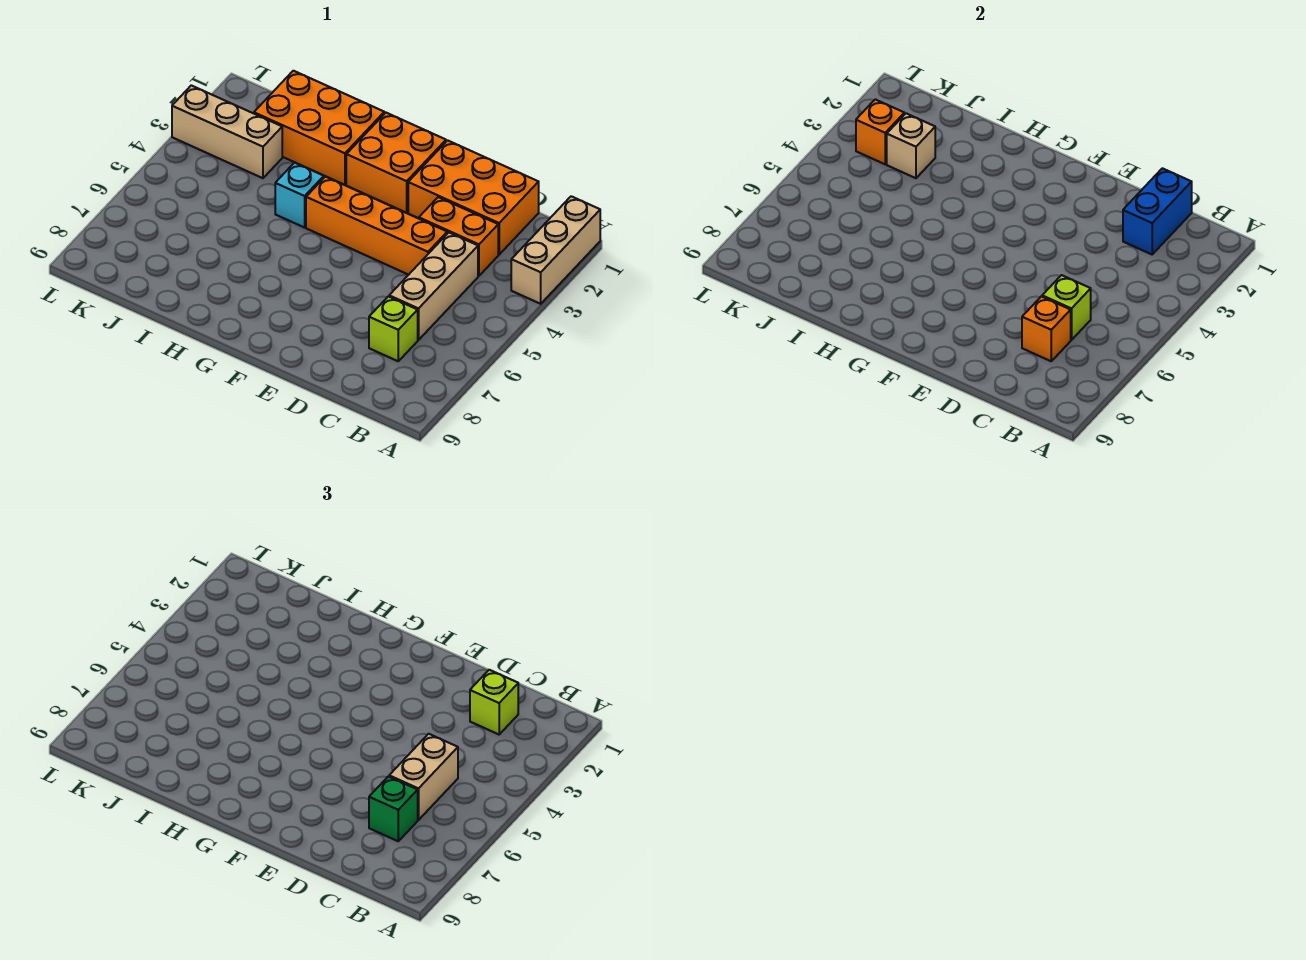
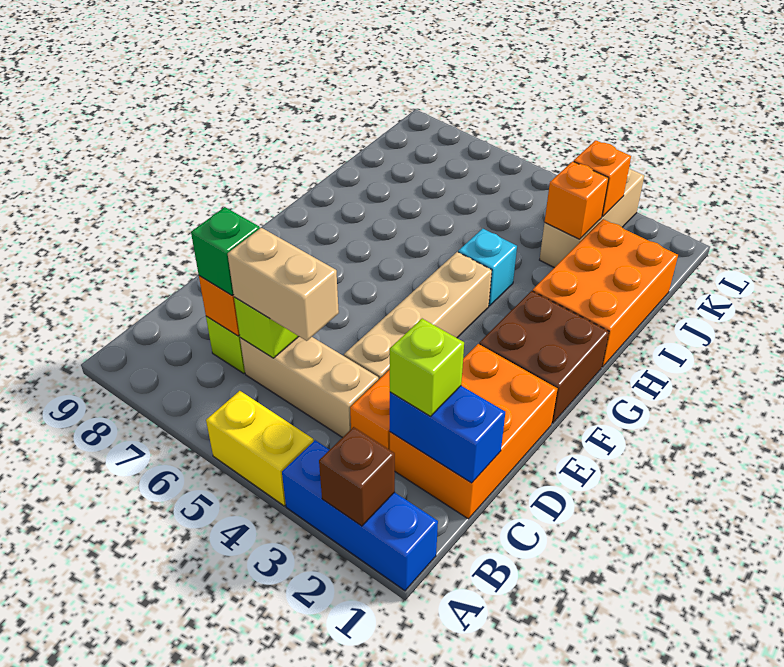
tan 1x3 brick [511,196,600,304] -> blue 1x3 brick [282,440,438,591]
none -> brown 1x1 brick [319,427,395,526]
none -> yellow 1x2 brick [206,391,314,506]
orange 1x4 brick [306,177,447,275] -> tan 1x4 brick [344,252,492,379]
orange 2x2 brick [346,113,446,213] -> brown 2x2 brick [479,291,609,424]
tan 1x1 brick [887,113,935,178] -> orange 1x1 brick [545,161,609,239]

